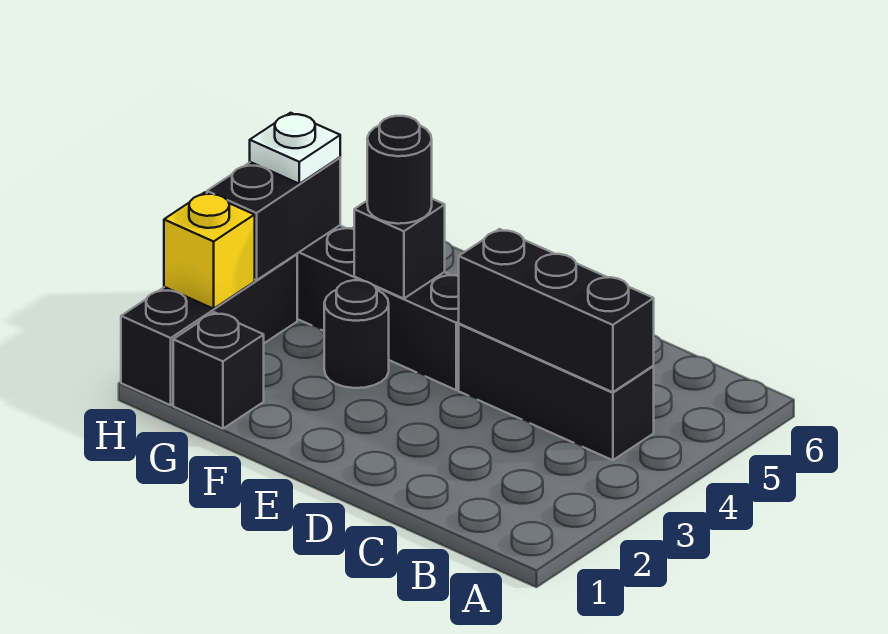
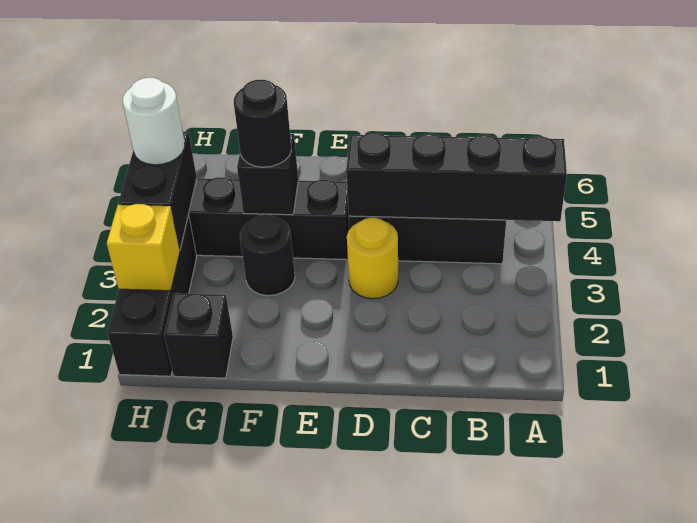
black 1x3 brick [459,229,654,392] -> black 1x4 brick [346,133,567,221]
none -> yellow 1x1 round brick [347,218,398,299]
white 1x1 plate [250,113,340,184] -> white 1x1 round brick [123,78,185,165]

